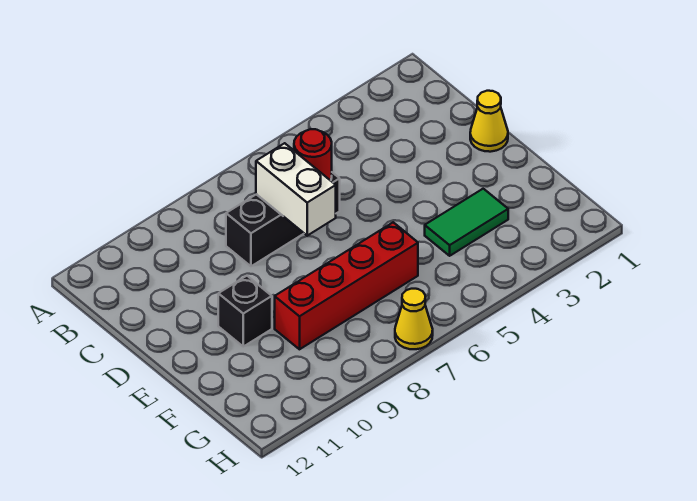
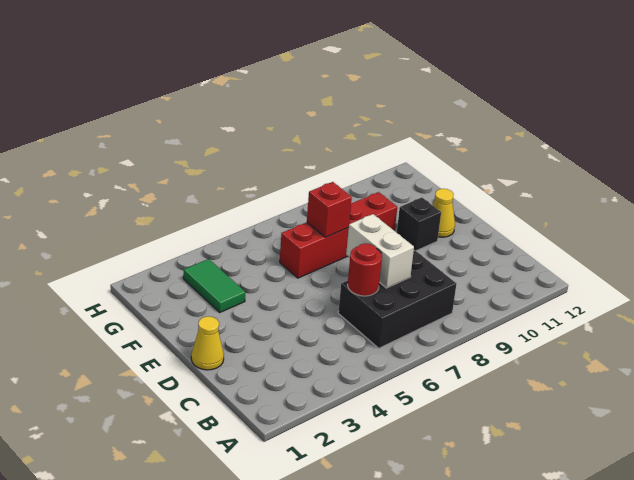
black 1x3 brick [226,172,340,266] -> black 2x3 brick [338,251,456,348]
green 1x2 tile [425,189,508,256] -> green 1x2 tile turned to [183,259,245,312]
none -> red 1x1 brick [307,182,352,237]
yellow 1x1 cone [395,289,433,349] -> yellow 1x1 cone moved to [433,189,455,237]

